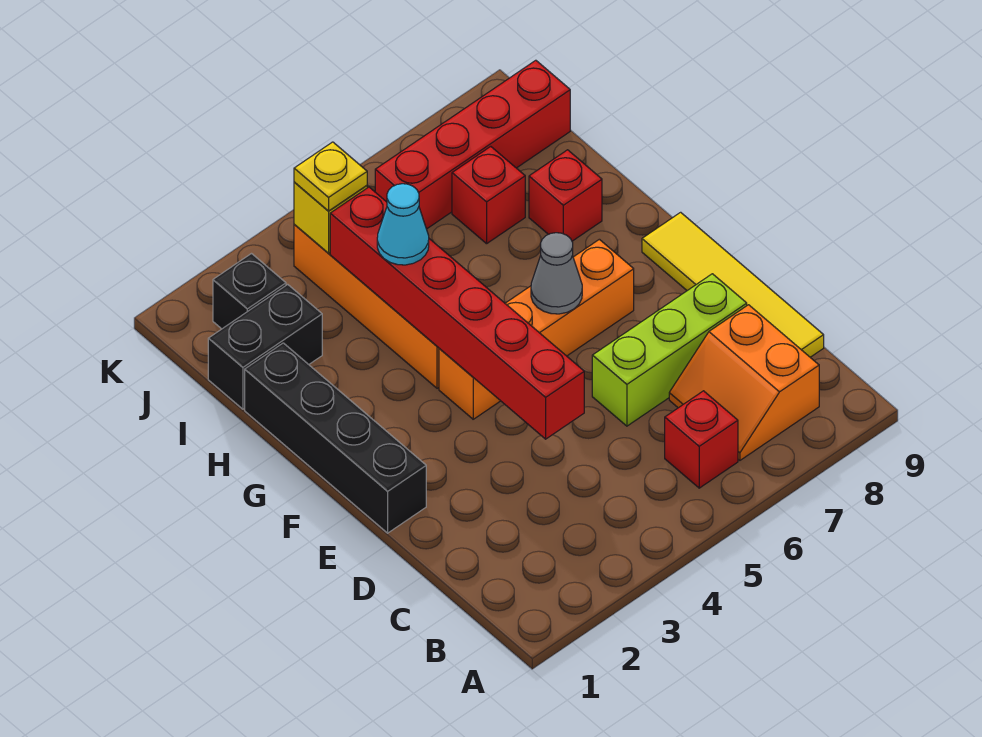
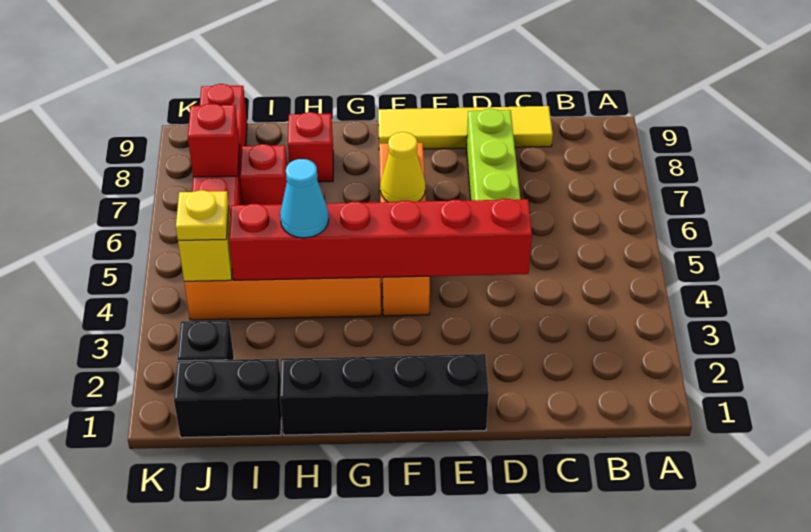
red 1x1 brick [665,391,738,488] -> red 1x1 brick moved to [188,104,240,177]
orange 2x2 slope [669,305,819,460] -> none
grey 1x1 cone [531,233,582,314] -> yellow 1x1 cone [380,132,425,202]
black 1x2 brick [208,284,322,409] -> black 1x2 brick turned to [174,359,282,438]

